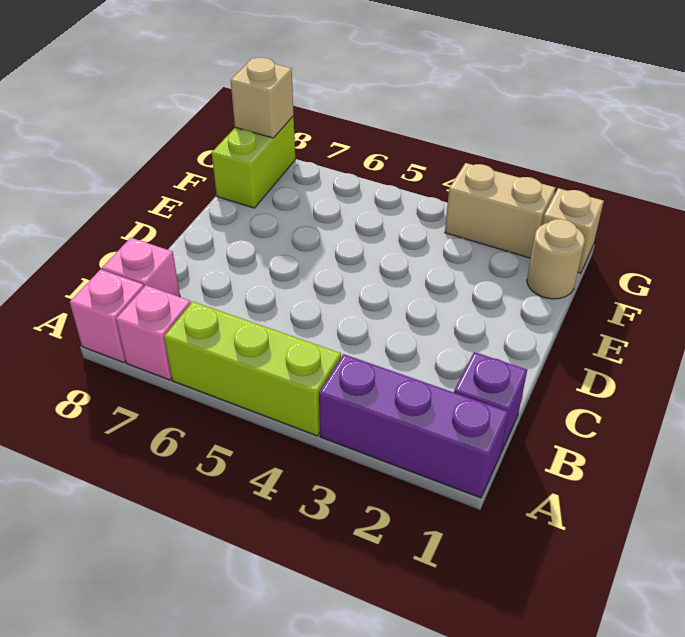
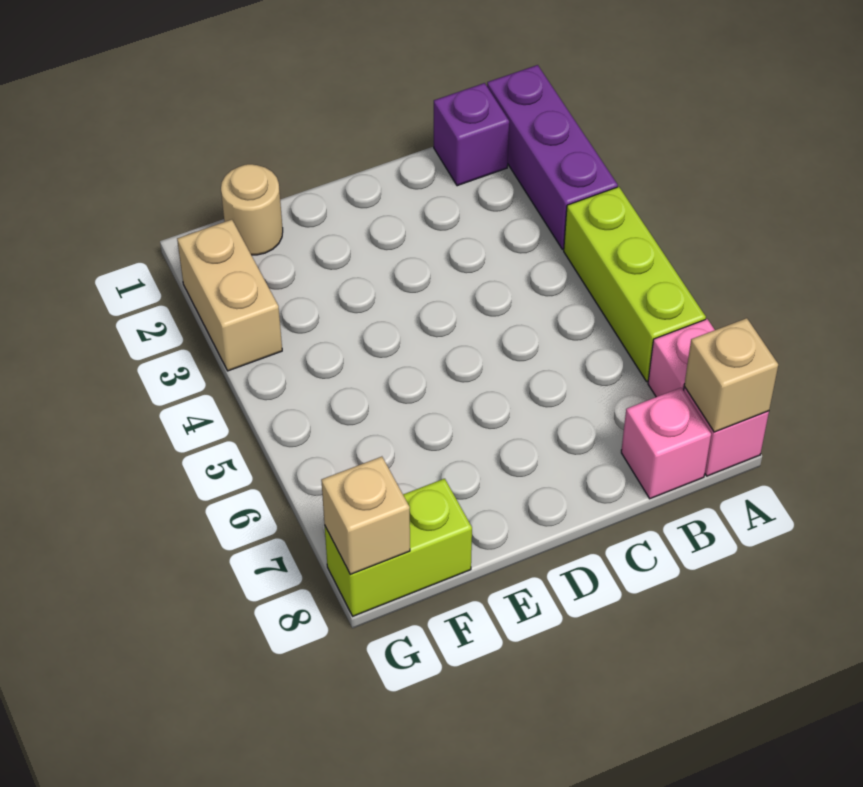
tan 1x1 brick [542,188,604,273] -> tan 1x1 brick moved to [684,318,778,432]

